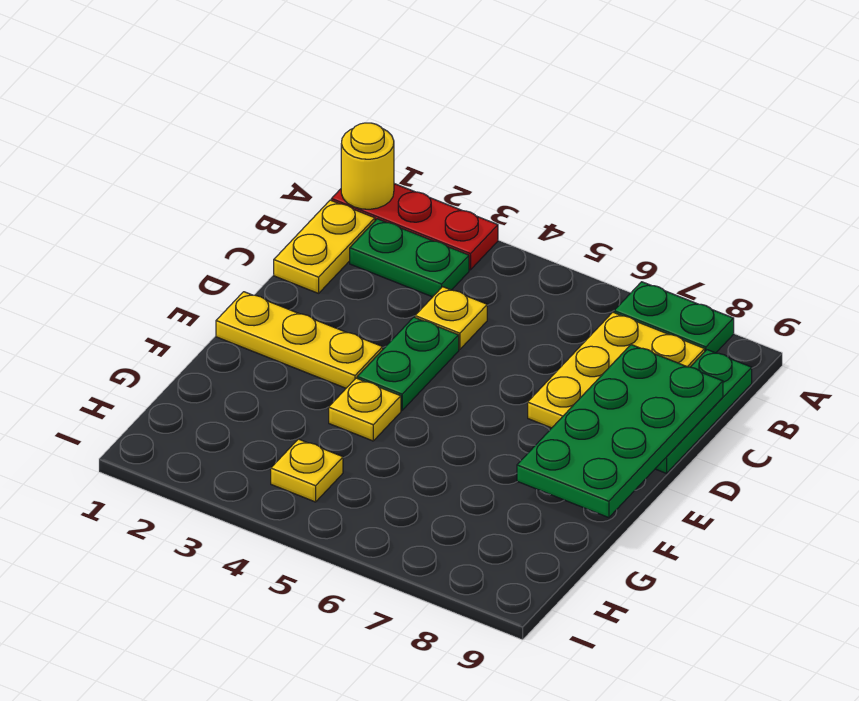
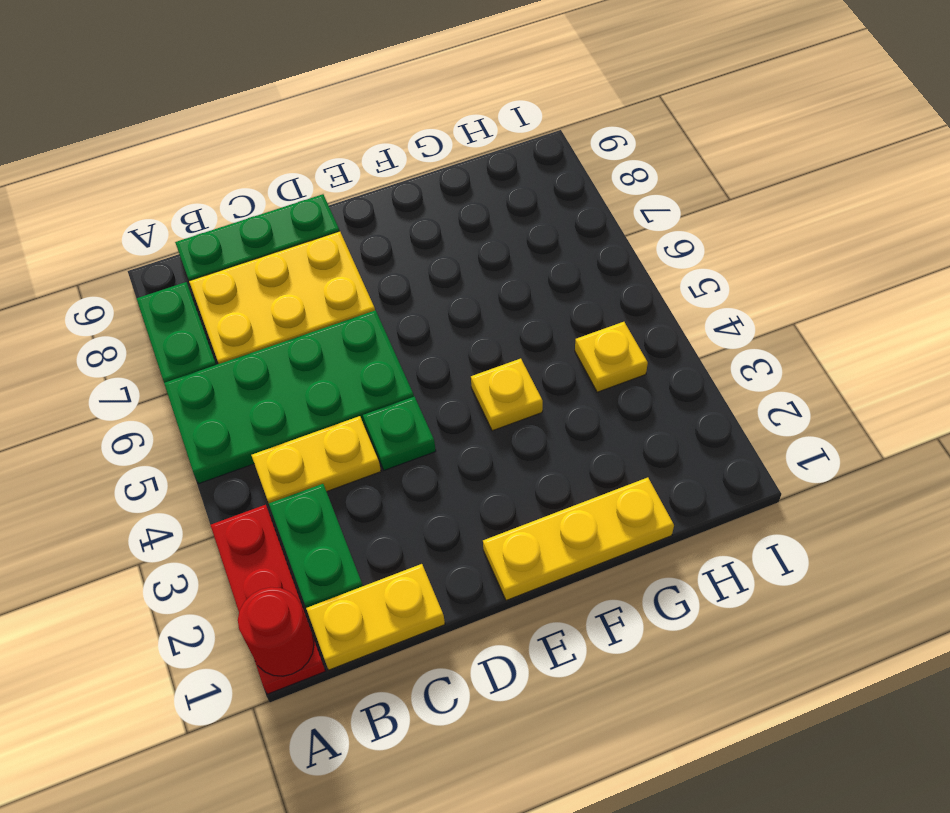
yellow 1x1 round brick [341,123,394,209] -> red 1x1 round brick [238,587,314,676]
yellow 1x1 plate [415,287,487,350] -> yellow 1x2 plate [251,416,381,503]
green 2x4 plate [517,345,723,518] -> green 2x4 plate moved to [164,310,414,483]
green 1x2 plate [357,317,459,410] -> green 1x1 plate [363,397,436,470]
yellow 1x3 plate [216,292,383,388] -> yellow 1x3 plate turned to [483,478,674,600]

